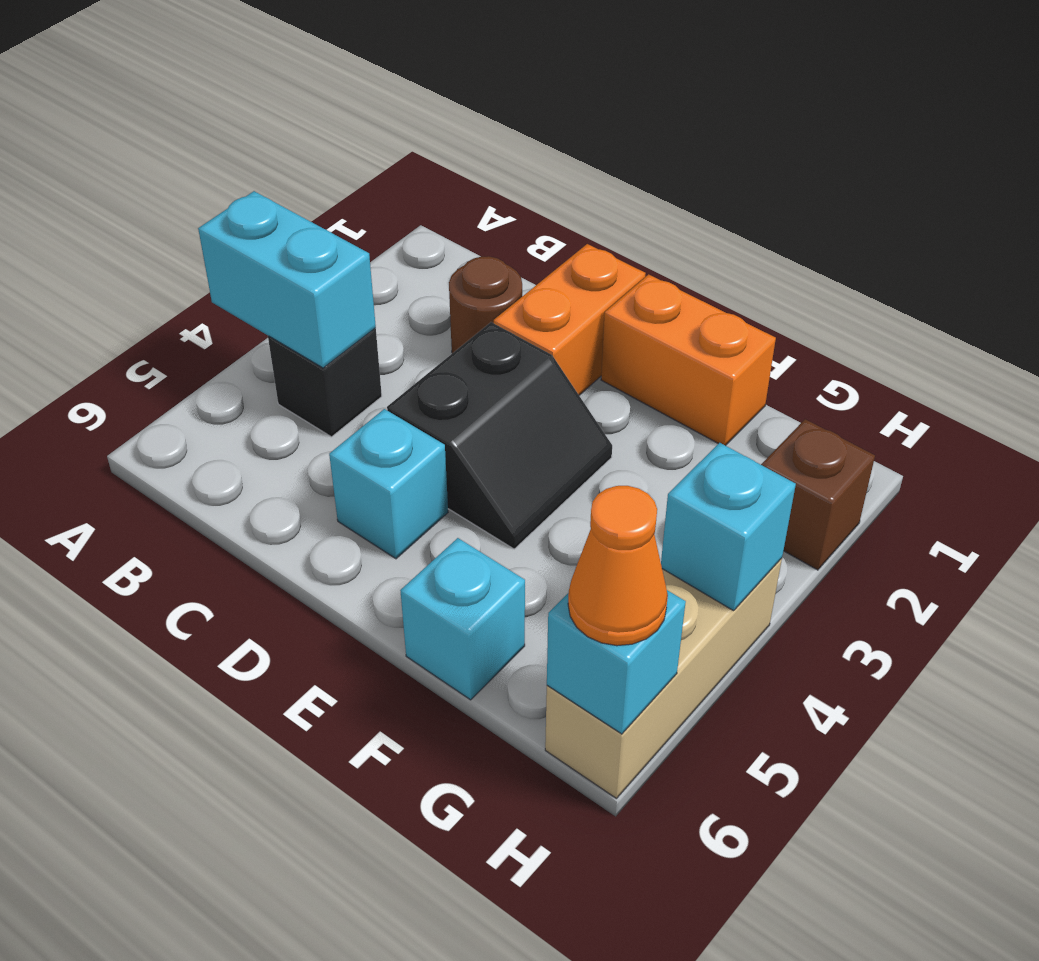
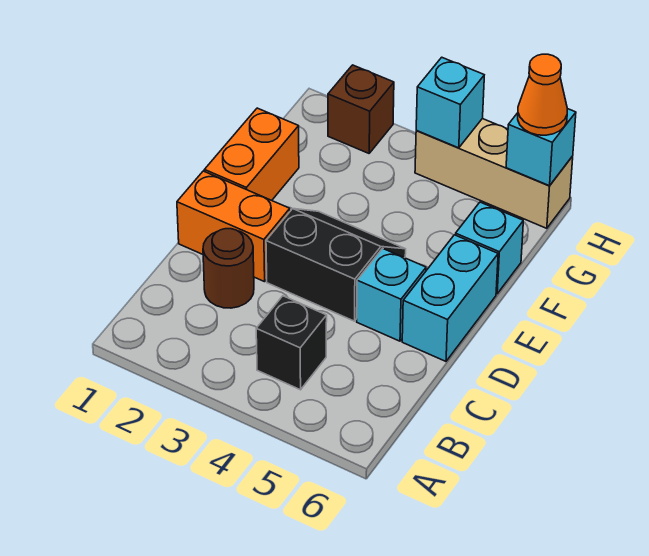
cyan 1x2 brick [198,191,376,368] -> cyan 1x2 brick moved to [402,235,498,361]

